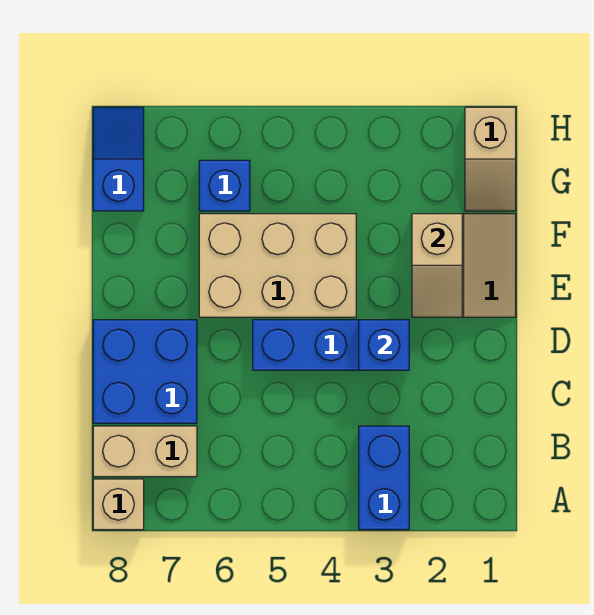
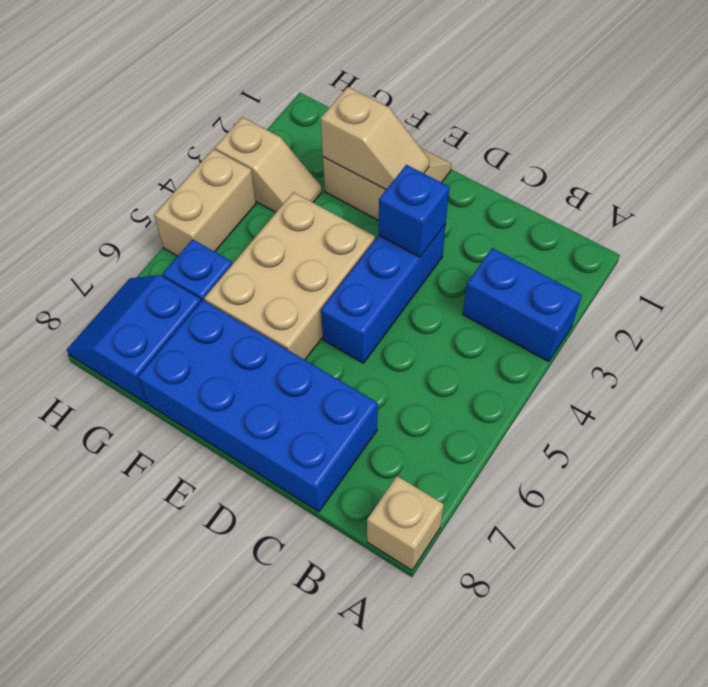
tan 1x2 brick [93,426,197,477] -> tan 1x2 brick moved to [154,149,256,256]
blue 2x2 brick [93,320,197,423] -> blue 2x4 brick [138,300,378,512]
tan 1x2 slope [465,107,516,211] -> tan 1x2 slope moved to [215,117,322,212]
blue 1x2 slope [93,107,144,211] -> blue 2x2 slope [67,275,201,403]

